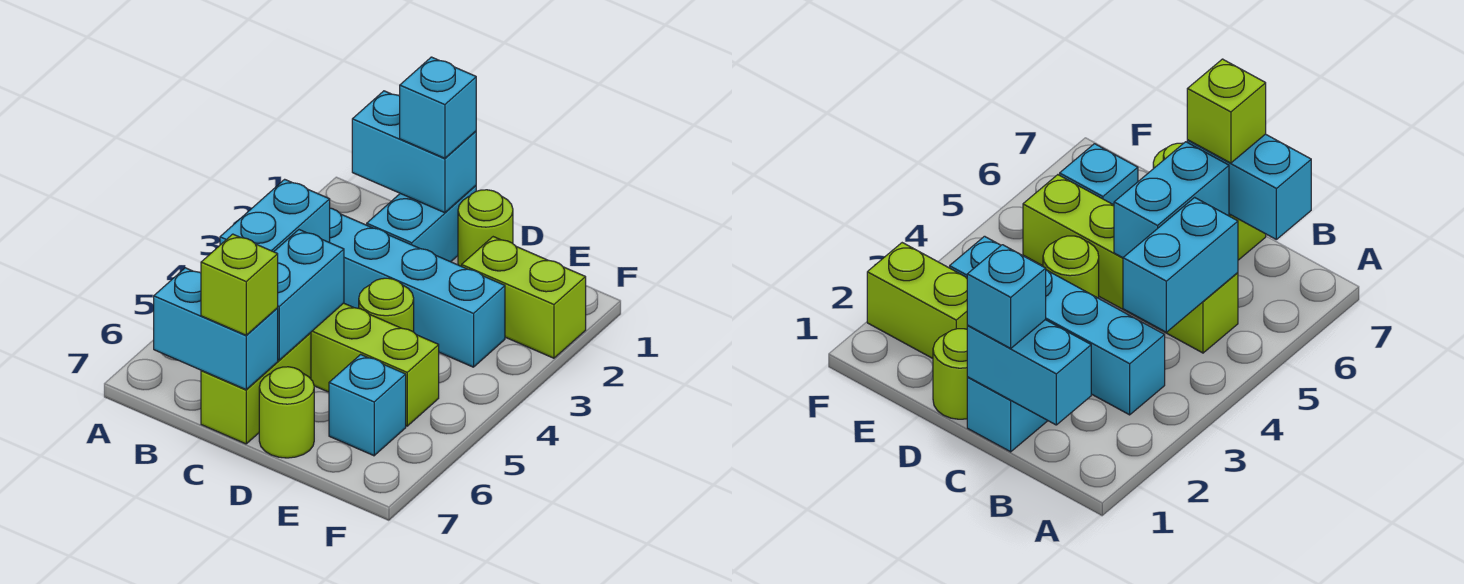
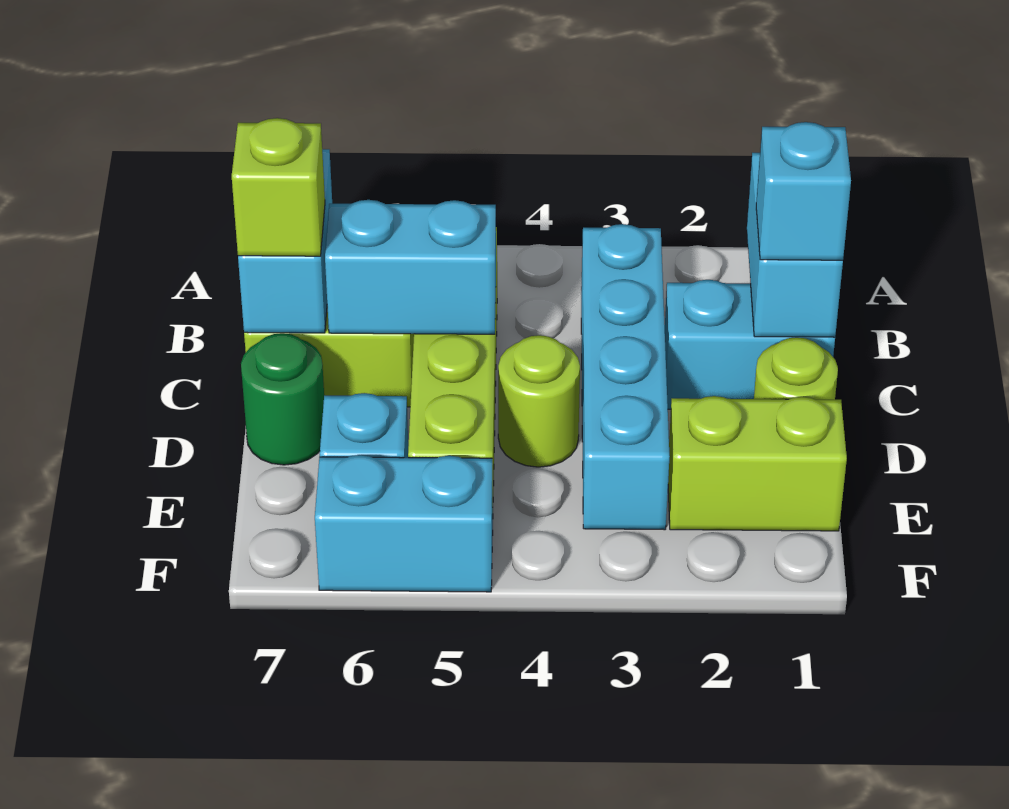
cyan 1x2 brick [220,179,330,252] -> cyan 1x2 brick moved to [315,455,493,592]
lime 1x1 round brick [259,367,314,458] -> green 1x1 round brick [241,333,324,465]
lime 1x2 brick [462,237,586,358] -> lime 1x2 brick turned to [668,396,847,531]

